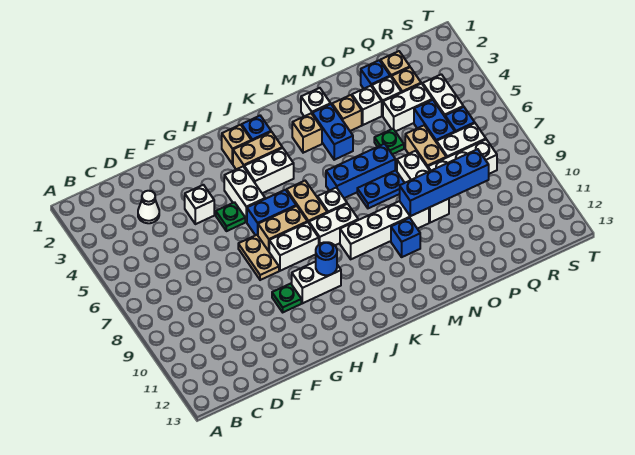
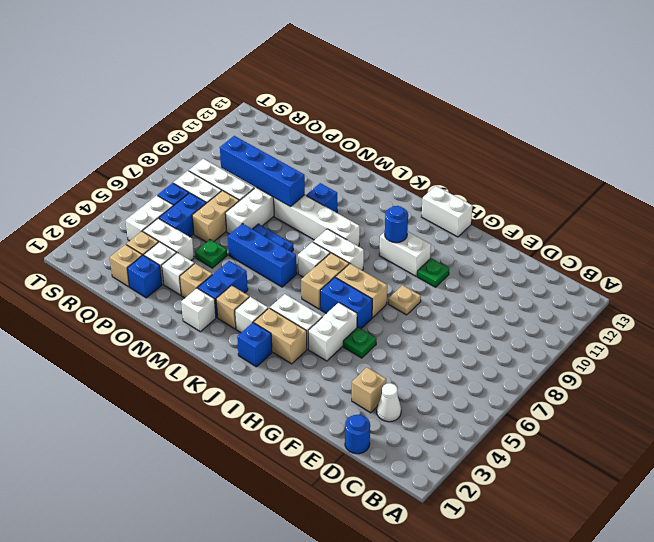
none -> blue 1x1 round brick [345,415,370,454]
white 1x1 brick [185,185,214,224] -> white 1x1 brick moved to [235,297,268,332]
tan 1x2 plate [238,235,279,280] -> tan 1x1 plate [388,285,421,315]
white 1x2 brick [269,222,319,271] -> white 1x2 brick moved to [422,186,472,237]
tan 1x1 brick [222,125,251,164] -> tan 1x1 brick moved to [352,367,386,413]

